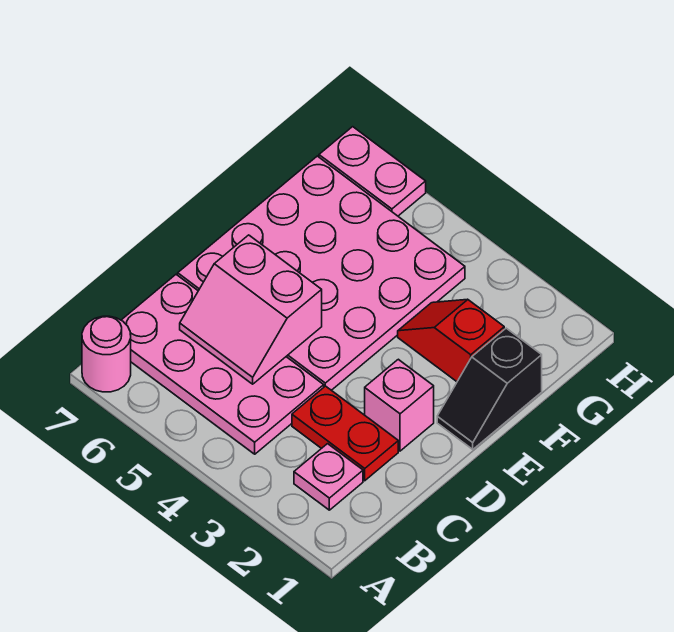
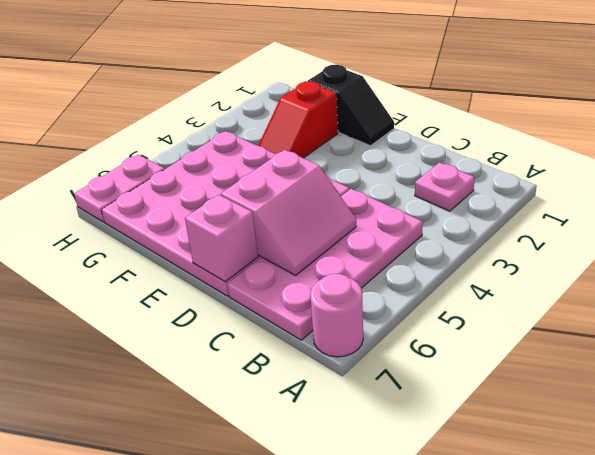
red 1x2 plate [292,386,398,481] -> none
pink 1x1 brick [365,359,434,451] -> pink 1x1 brick moved to [185,195,258,282]

